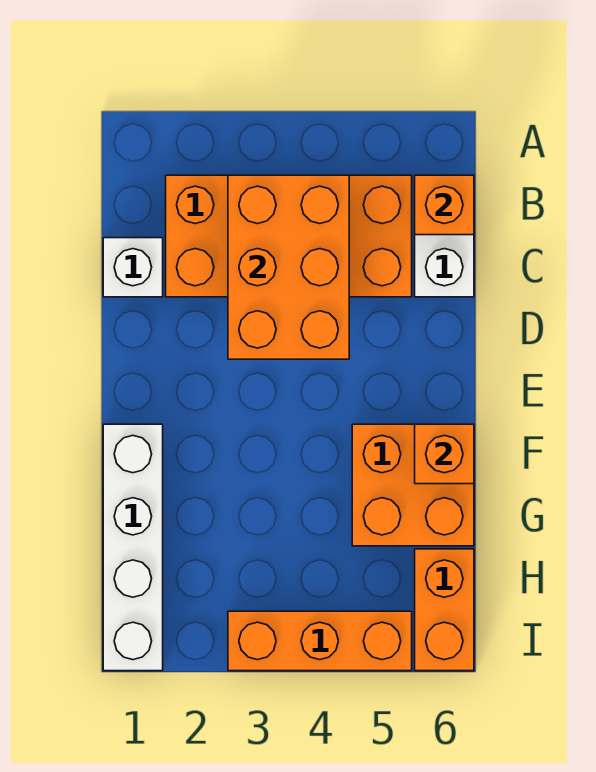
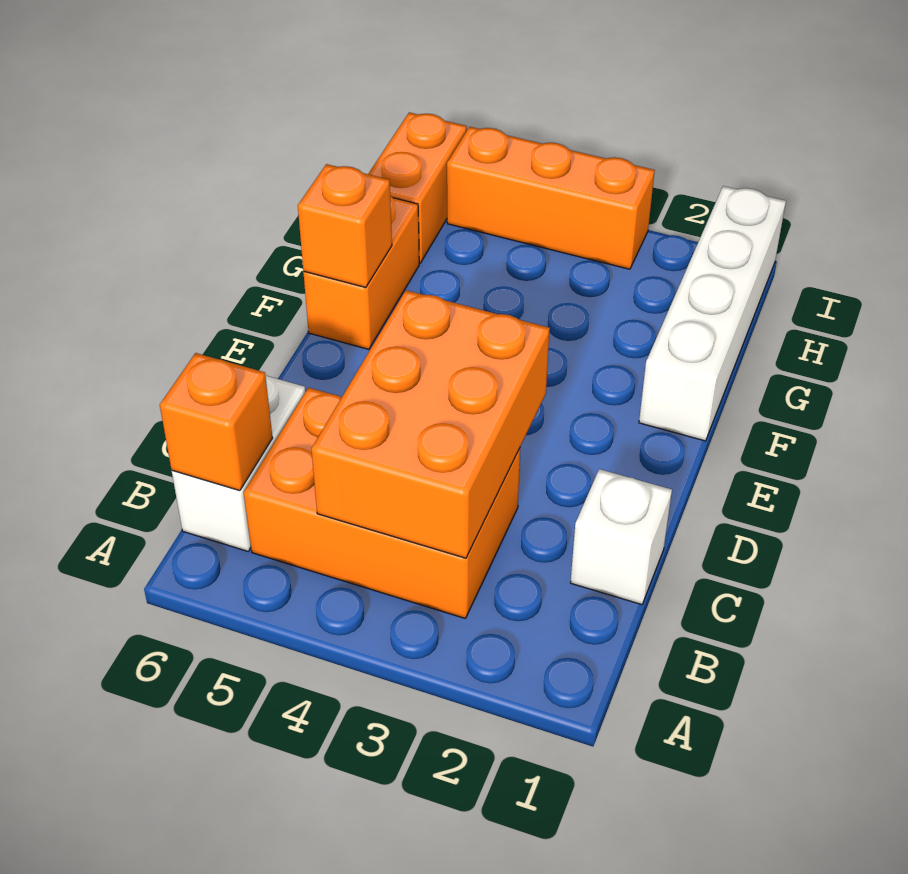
orange 2x4 brick [166,175,412,297] -> orange 2x3 brick [244,388,520,618]
orange 2x2 brick [352,424,474,546] -> orange 1x2 brick [303,196,419,349]

